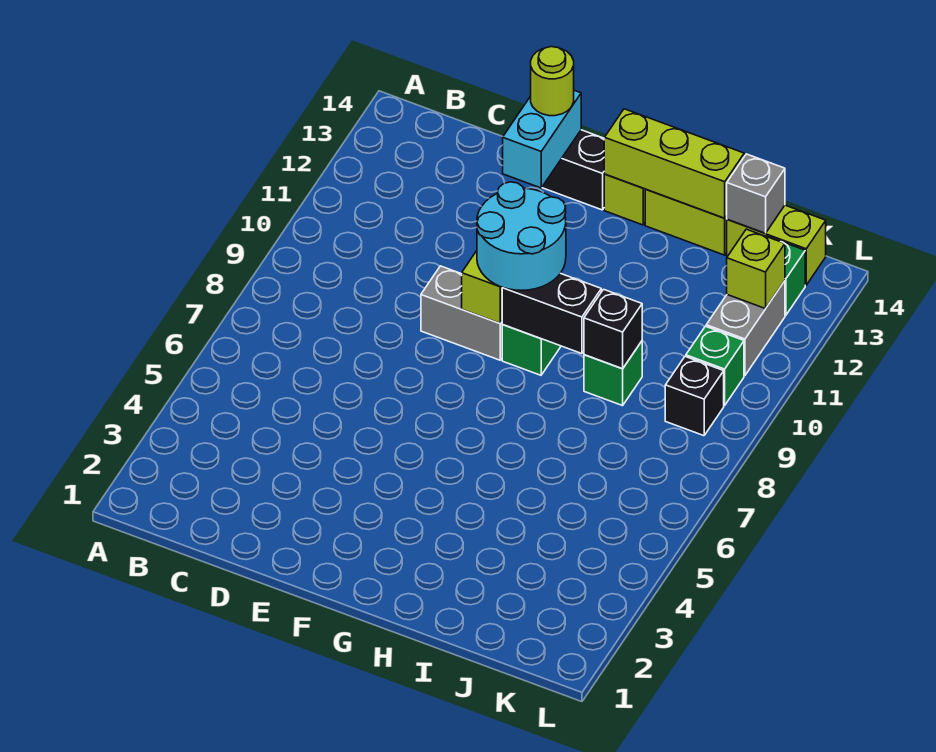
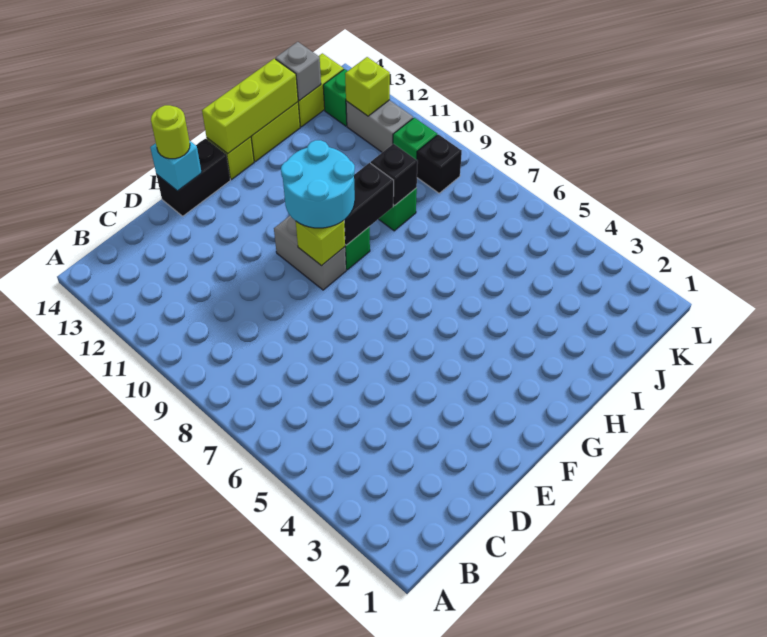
grey 1x2 brick [421,266,503,360] -> grey 1x2 brick turned to [274,216,346,290]
cyan 1x2 brick [503,90,581,188] -> cyan 1x1 brick [150,141,202,191]

